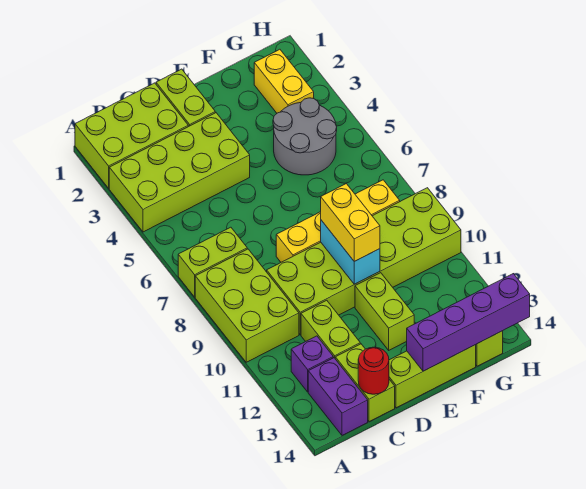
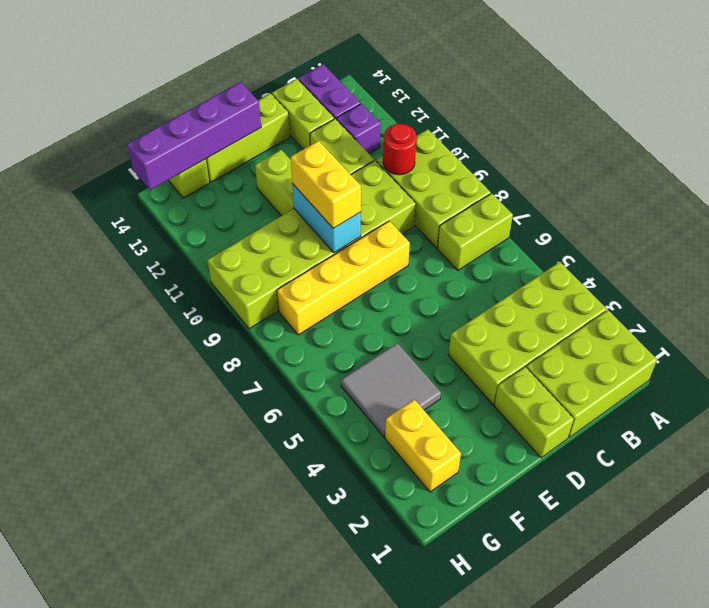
red 1x1 round brick [358,347,389,394] -> red 1x1 round brick moved to [383,124,417,175]
grey 2x2 round brick [273,98,337,175] -> grey 2x2 tile [341,343,441,437]

